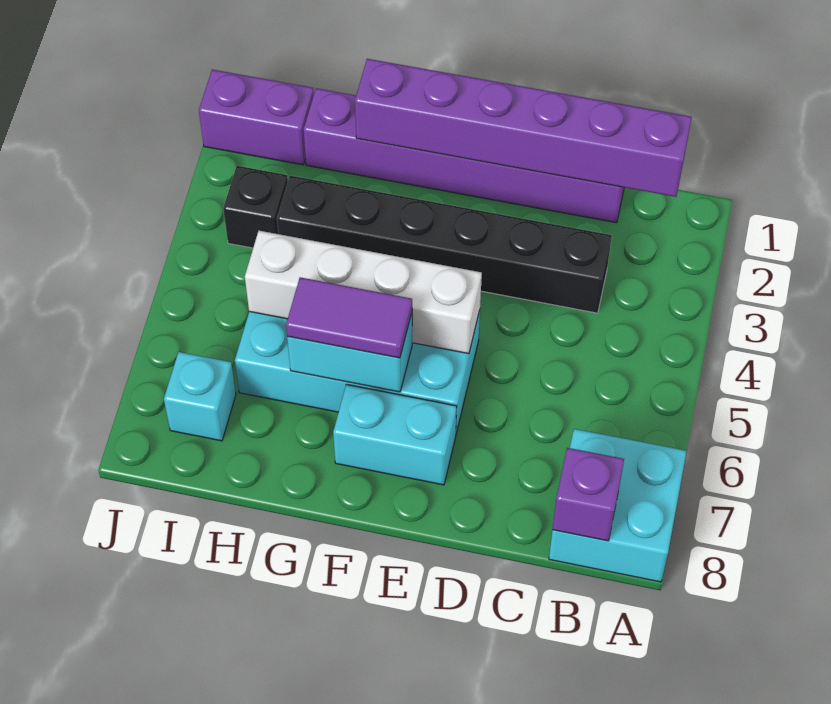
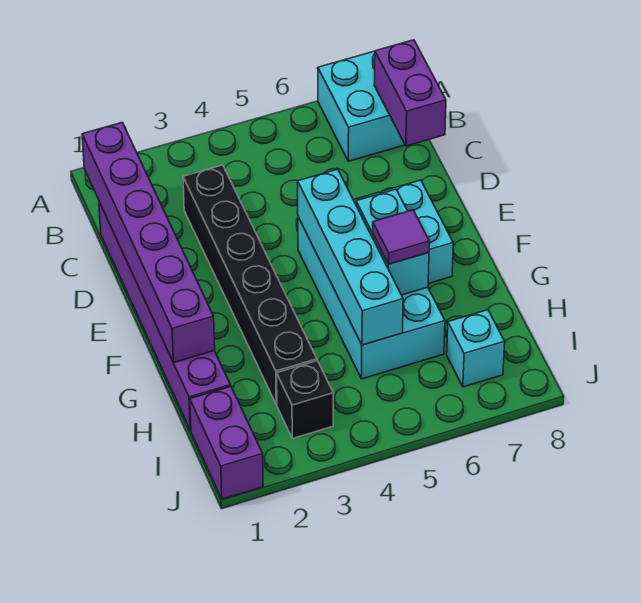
purple 1x1 brick [553,448,624,541] -> purple 1x2 brick [374,40,446,146]
white 1x4 brick [245,231,482,354] -> cyan 1x4 brick [298,169,403,345]
purple 1x2 tile [286,277,412,358] -> purple 1x1 tile [373,210,429,264]

